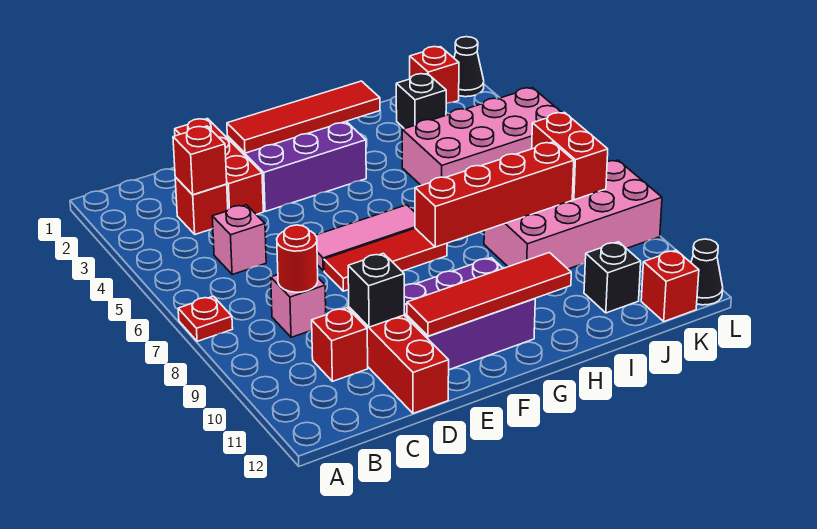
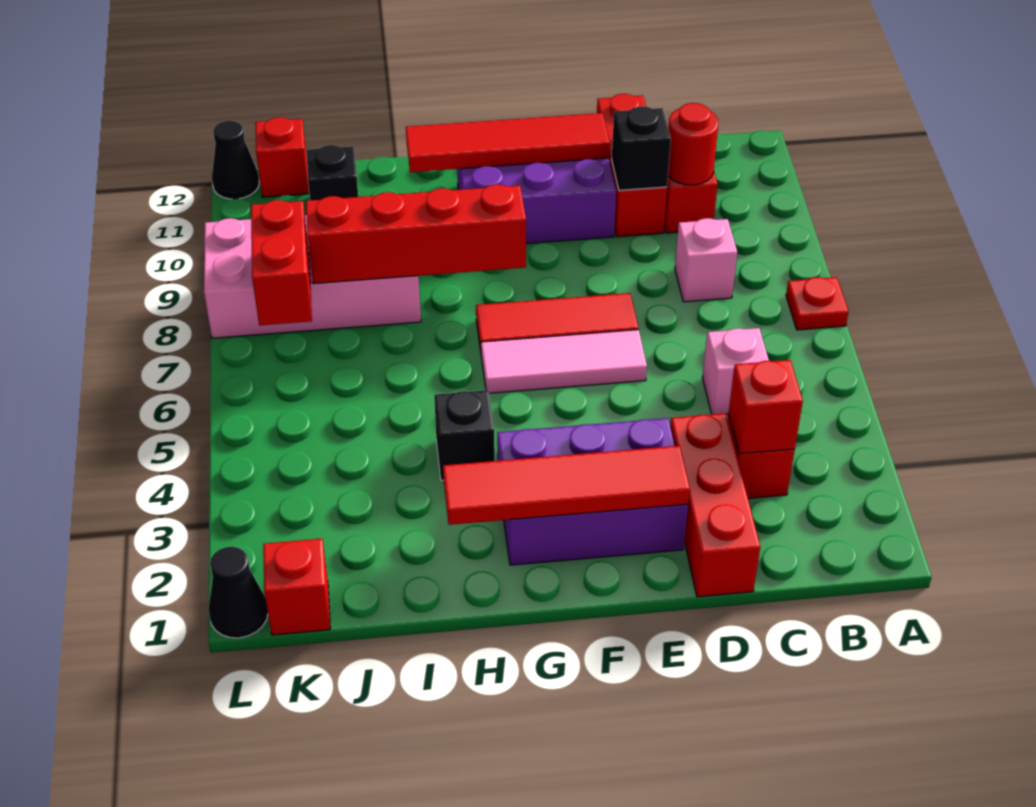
red 1x1 round brick [277,225,318,292] -> red 1x1 round brick moved to [668,103,718,185]
pink 2x4 brick [402,88,562,185] -> none
black 1x1 brick [396,74,446,129] -> black 1x1 brick moved to [434,390,495,480]

